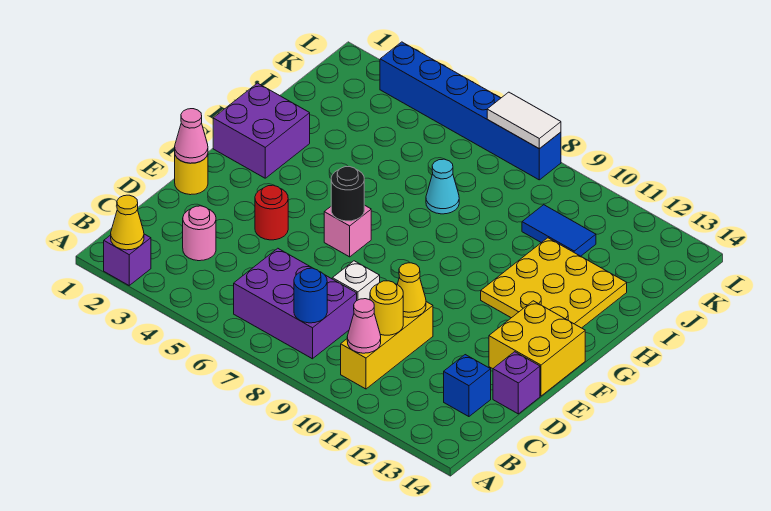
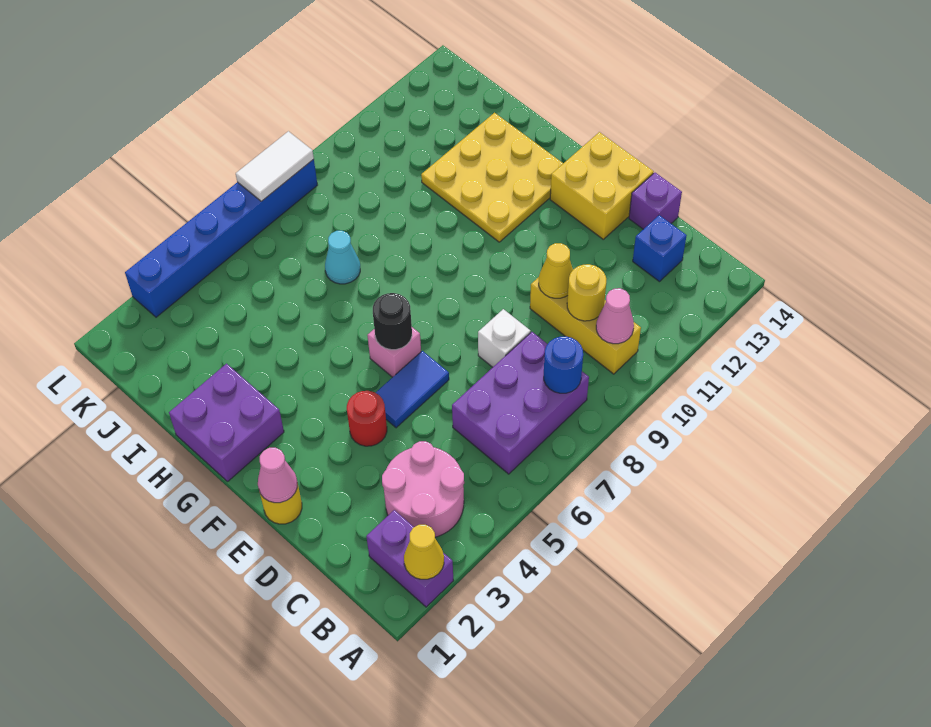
purple 1x1 brick [104,234,151,285] -> purple 1x2 brick [366,510,453,607]
pink 1x1 round brick [183,206,216,261] -> pink 2x2 round brick [382,441,464,537]
blue 1x2 tile [522,205,596,256] -> blue 1x2 tile moved to [376,351,449,428]

